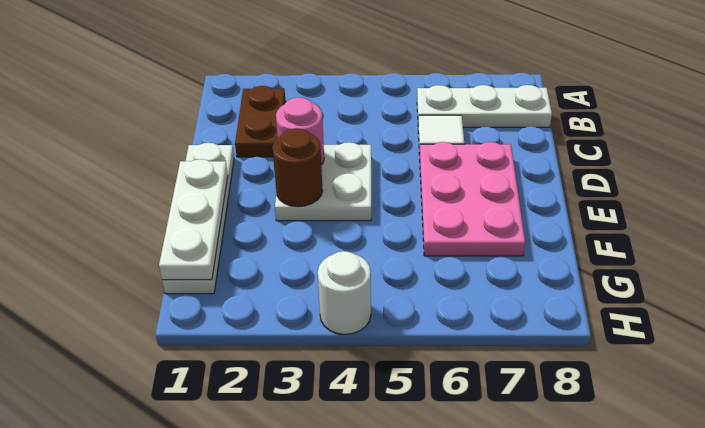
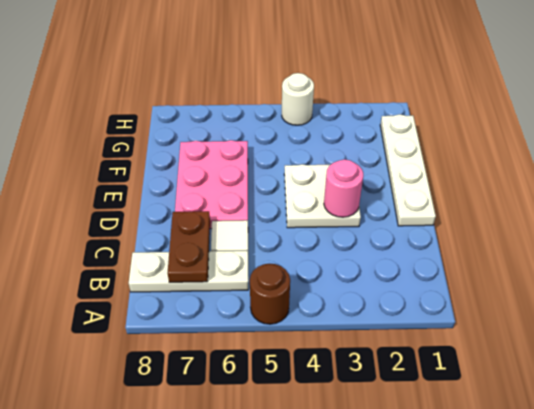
brown 1x2 plate [235,86,286,157] -> brown 1x2 plate moved to [168,211,210,282]
white 1x3 plate [159,159,228,280] -> none
brown 1x1 round brick [272,129,323,207] -> brown 1x1 round brick moved to [250,264,290,324]

